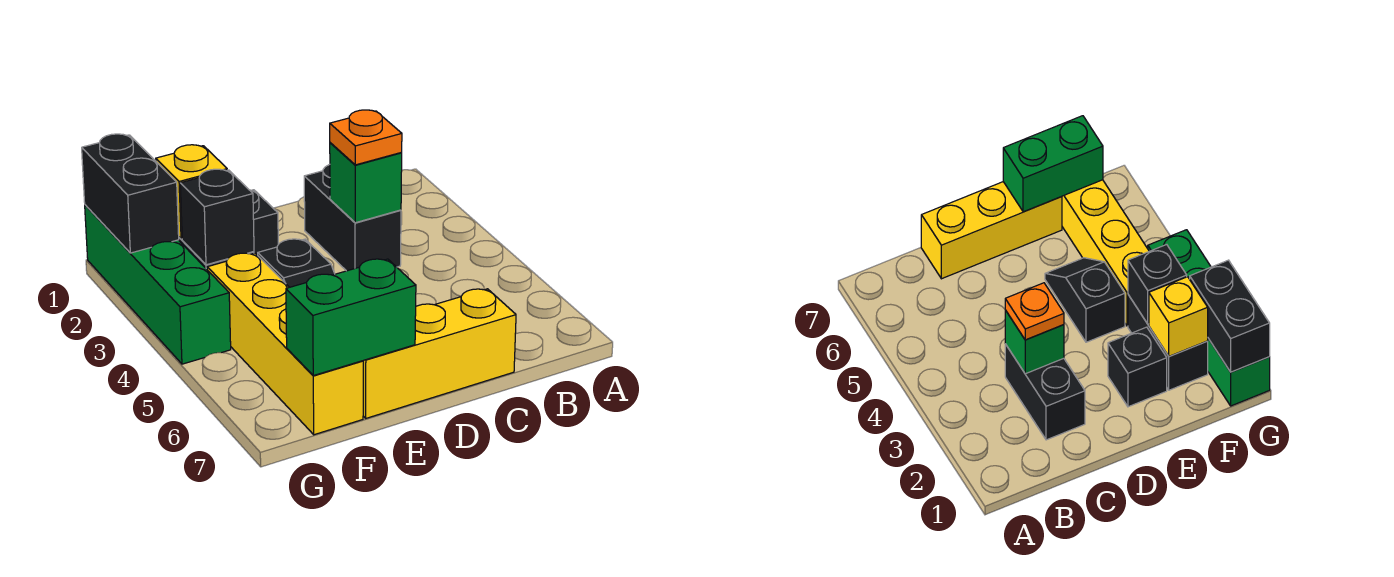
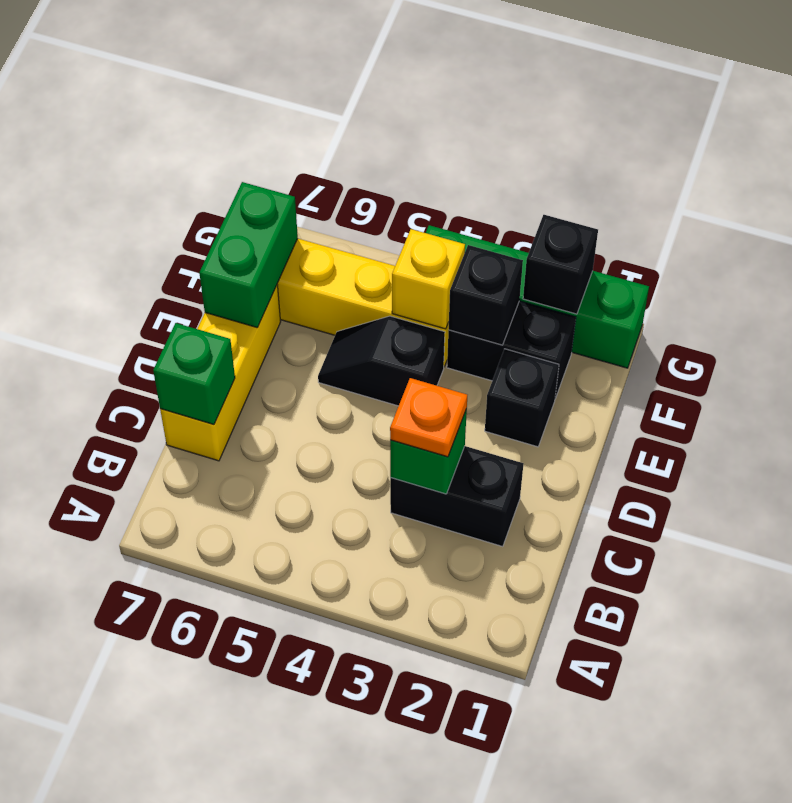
none -> green 1x1 brick [153,323,235,425]
yellow 1x1 brick [156,145,227,239] -> yellow 1x1 brick moved to [392,229,465,329]
black 1x2 brick [82,134,179,253] -> black 1x1 brick [523,215,598,314]

